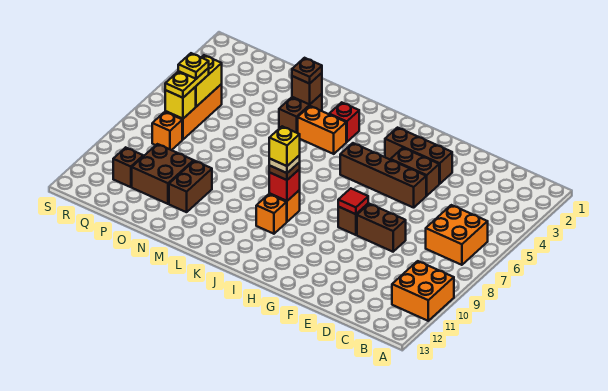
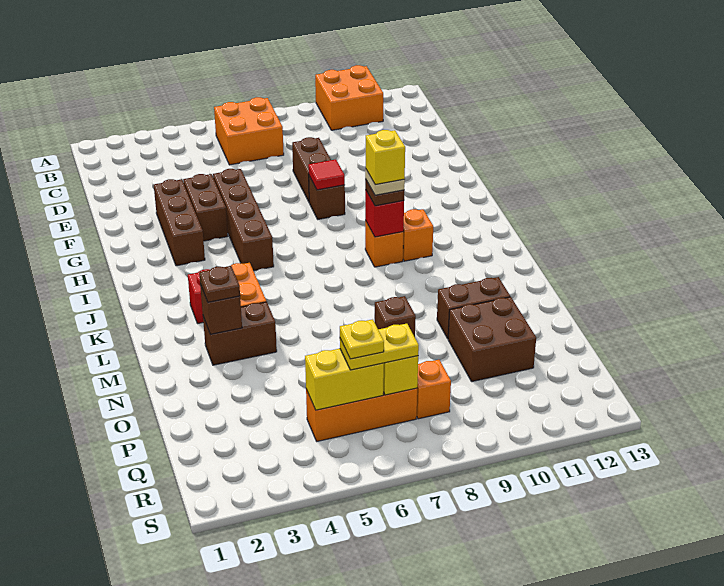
brown 1x1 brick [113,147,143,187] -> brown 1x1 brick moved to [374,296,416,337]

